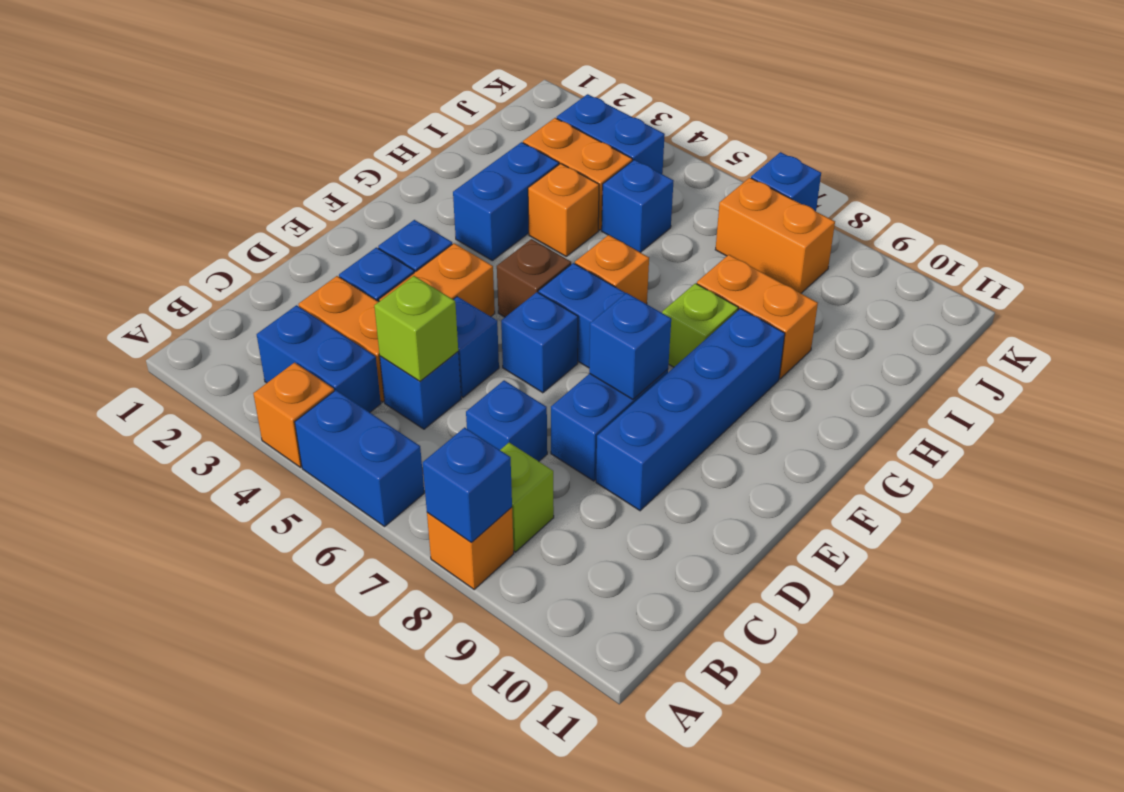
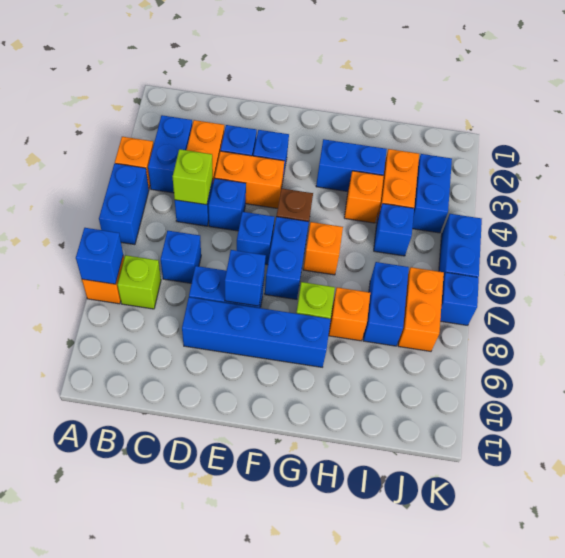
orange 1x2 brick [697,255,818,379] -> orange 1x1 brick [329,287,370,341]
none -> blue 1x2 brick [363,262,409,346]
none -> blue 1x2 brick [439,214,482,277]

